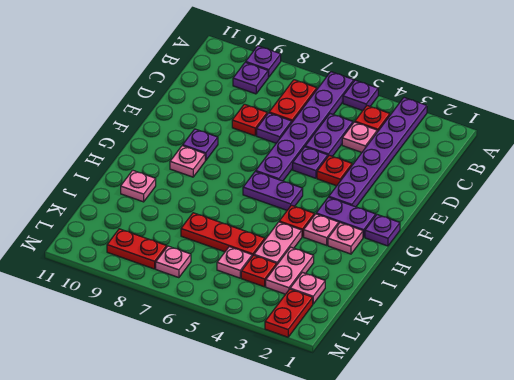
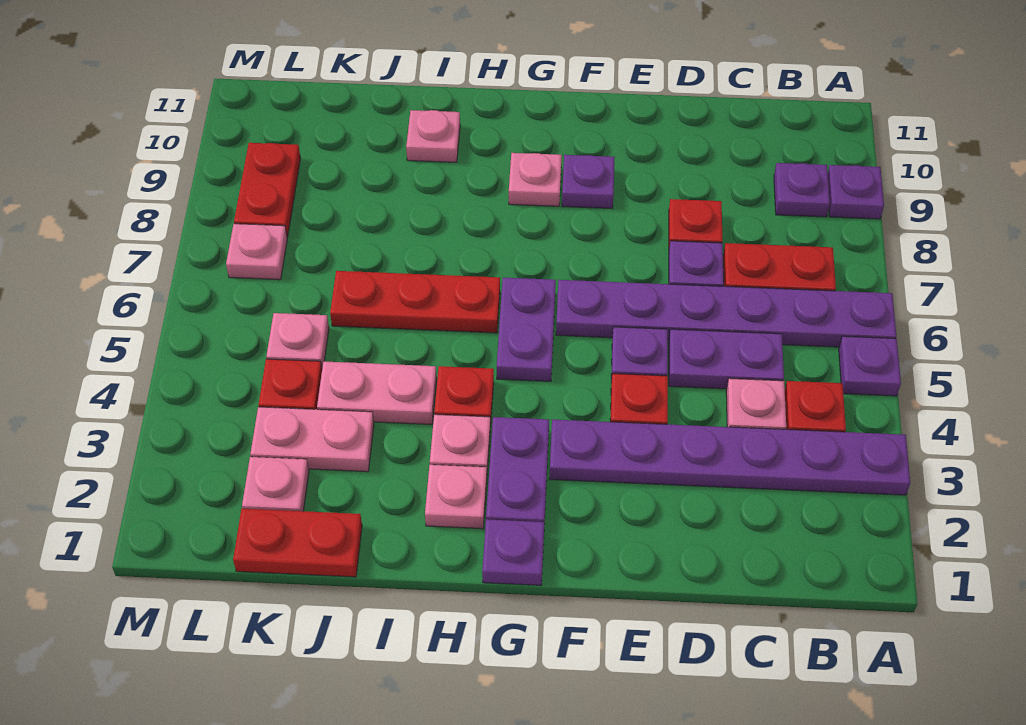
red 1x3 plate [181,213,265,256] -> red 1x3 plate turned to [330,271,500,333]
red 1x2 plate [265,289,313,337] -> red 1x2 plate moved to [233,509,362,577]

